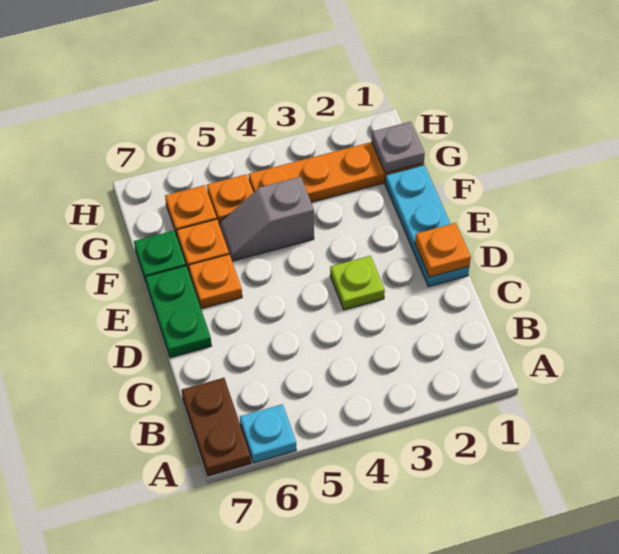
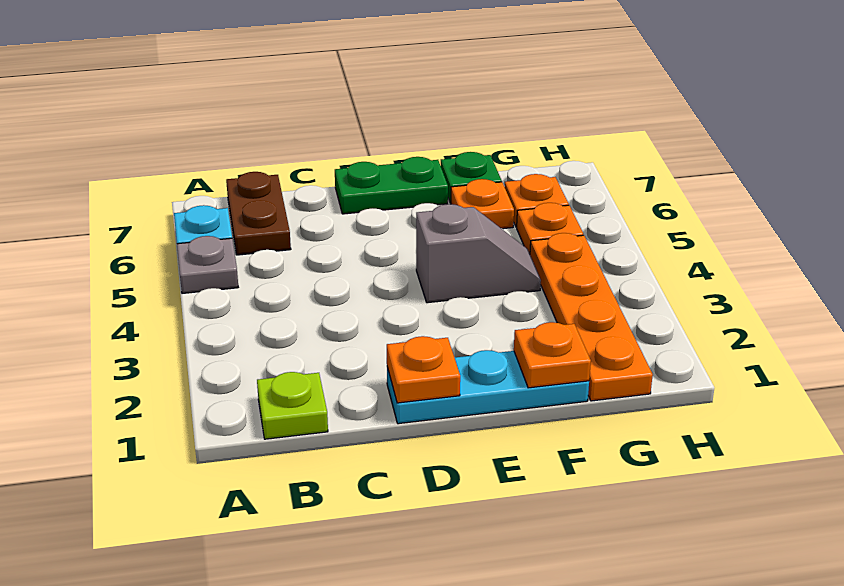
brown 1x2 plate [182,378,251,476] -> brown 1x2 plate turned to [226,172,291,255]
lime 1x1 plate [330,256,385,310] -> lime 1x1 plate moved to [257,372,328,439]
orange 1x1 plate [189,254,242,309] -> orange 1x1 plate moved to [514,322,591,388]
grey 1x2 slope [220,177,314,261] -> grey 1x2 slope turned to [416,204,541,303]
grey 1x1 plate [372,122,425,173] -> grey 1x1 plate moved to [177,236,238,293]

